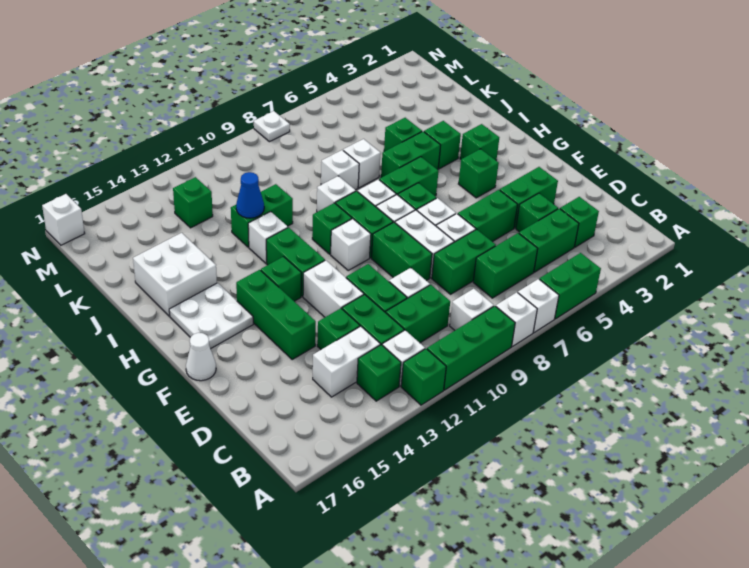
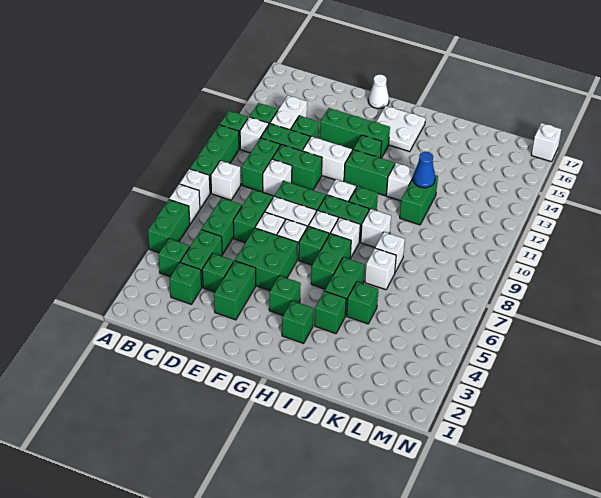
green 1x2 brick [458,190,518,242] -> green 2x2 brick [235,228,298,290]
white 2x2 brick [133,233,217,316] -> none
green 1x1 brick [173,177,213,228] -> green 1x1 brick moved to [158,239,190,277]
white 1x1 plate [254,111,290,142] -> none

